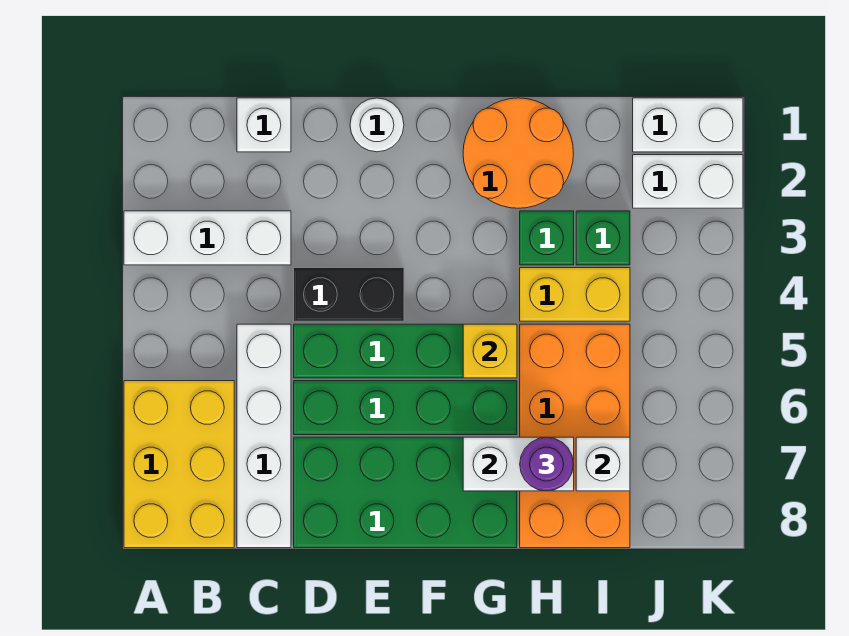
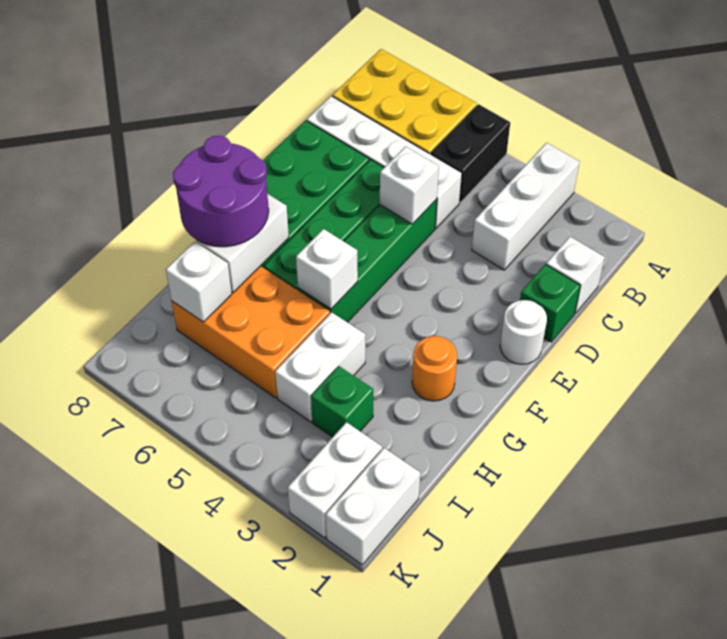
black 1x2 brick [294,268,404,321] -> black 1x2 brick moved to [431,104,510,203]
none -> white 1x1 brick [380,147,439,224]
orange 2x2 round brick [463,98,574,208] -> orange 1x1 round brick [412,336,457,401]
yellow 1x1 brick [463,324,517,378] -> white 1x1 brick [296,229,358,309]
green 1x1 brick [520,211,574,265] -> green 1x1 brick moved to [520,264,580,342]
yellow 1x2 brick [520,268,630,321] -> white 1x2 brick [275,312,365,422]
orange 2x4 brick [520,324,630,548] -> orange 2x3 brick [172,266,330,398]
purple 1x1 round brick [520,437,574,491] -> purple 2x2 round brick [173,136,269,247]

